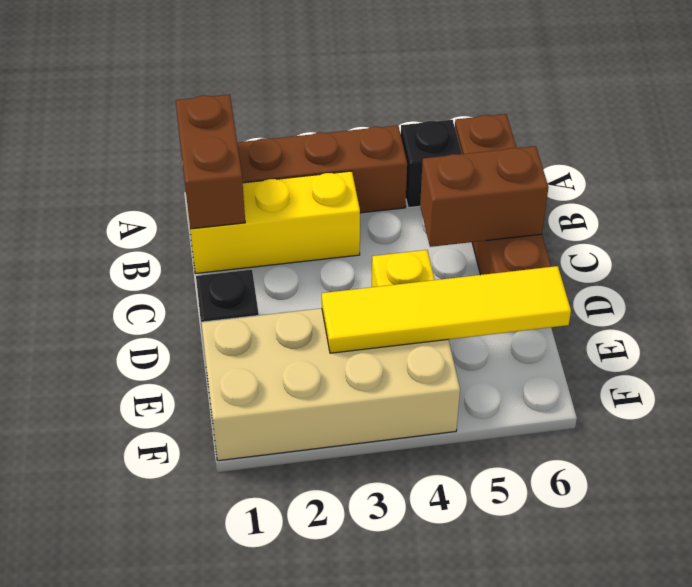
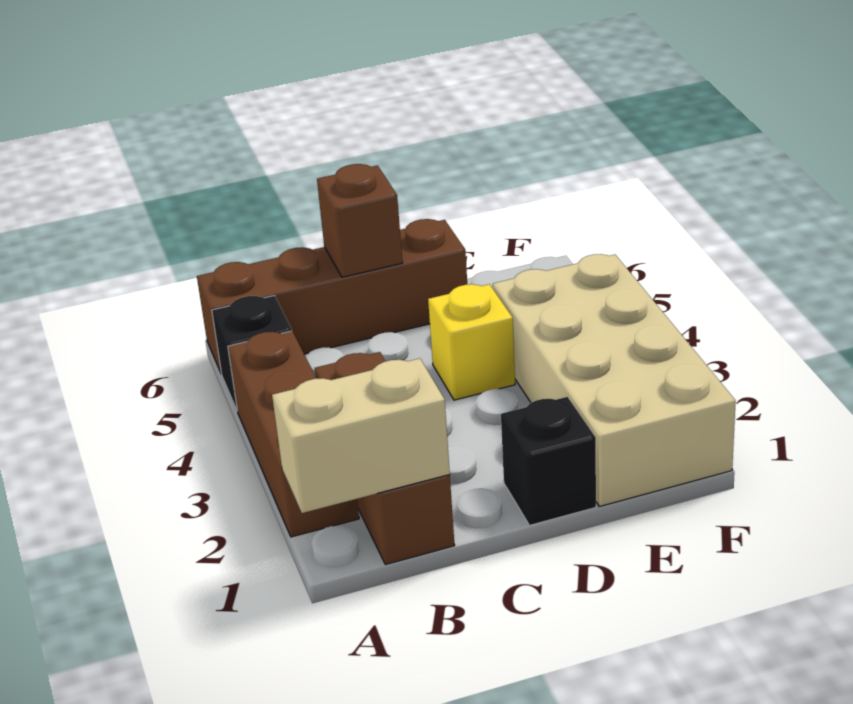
brown 1x2 brick [175,94,245,229] -> tan 1x2 brick [272,358,450,513]
yellow 1x3 brick [187,171,360,274] -> brown 1x3 brick [315,352,455,565]
brown 1x2 brick [420,146,548,247] -> brown 1x1 brick [317,164,403,277]
yellow 1x4 tile [322,266,571,353] -> none

